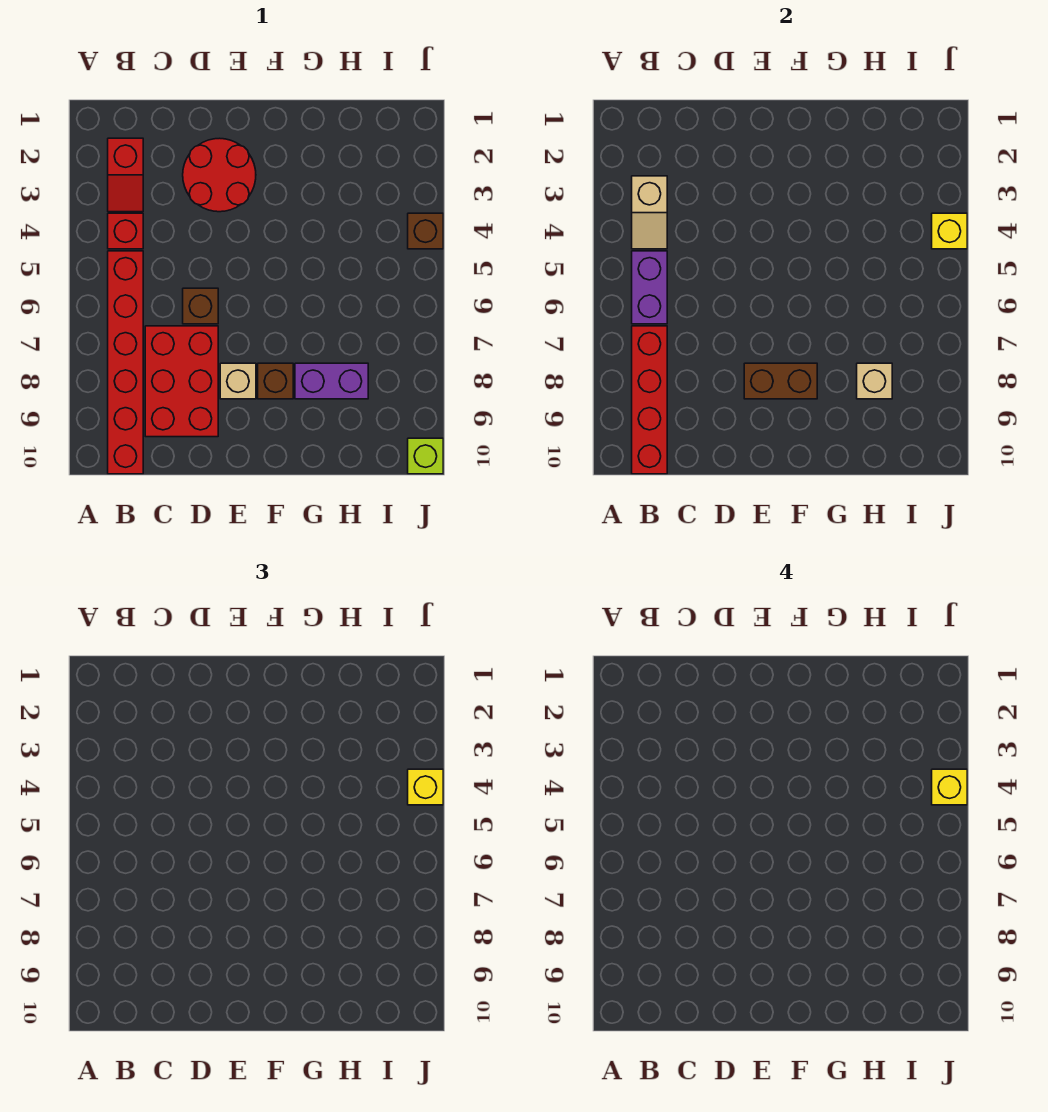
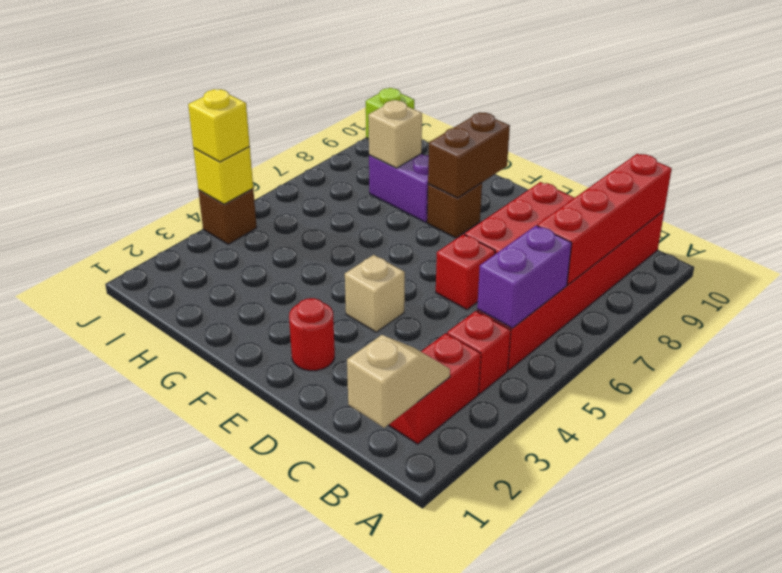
red 1x2 slope [108,138,143,212] -> red 1x2 brick [388,333,481,444]
tan 1x2 slope [632,176,667,249] -> tan 1x2 slope moved to [347,335,450,428]
red 2x2 round brick [183,138,256,212] -> red 1x1 round brick [289,298,335,371]
brown 1x1 brick [183,288,218,324] -> red 1x1 brick [436,234,495,310]
tan 1x1 brick [220,363,256,399] -> tan 1x1 brick moved to [345,255,405,332]
brown 1x2 brick [744,363,817,399] -> brown 1x2 brick turned to [428,113,510,198]
yellow 1x1 brick [932,769,967,805] -> none

